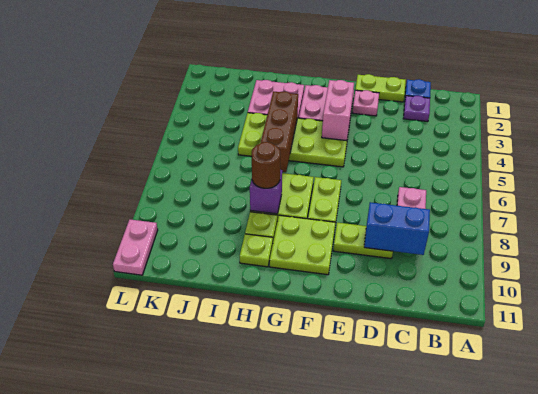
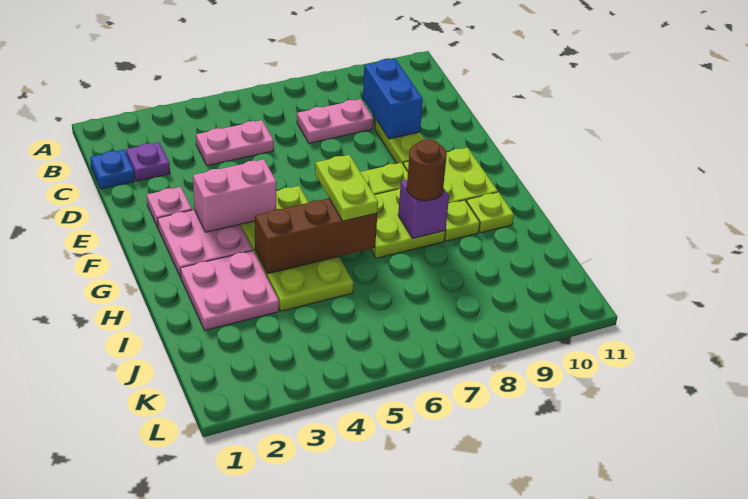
lime 1x2 plate [355,74,406,102] -> lime 1x2 plate moved to [315,155,378,221]
pink 1x2 plate [113,219,158,275] -> pink 1x2 plate moved to [196,120,274,166]

